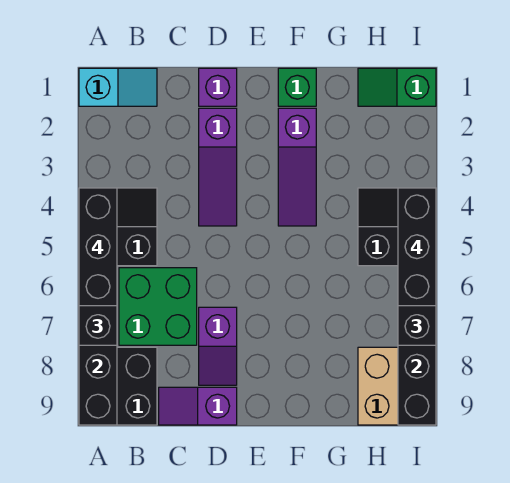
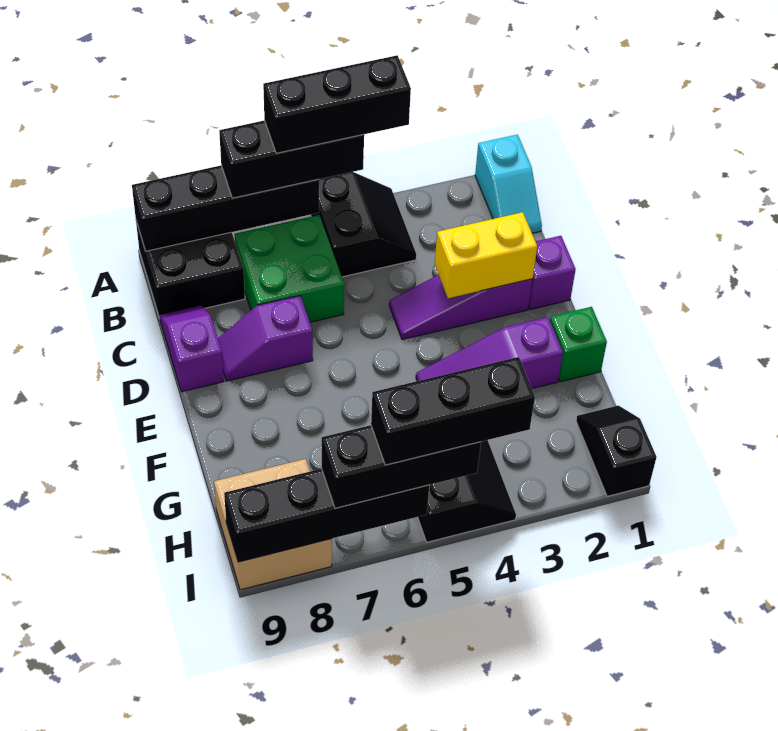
none -> yellow 1x2 brick [435,212,537,298]
green 1x2 slope [358,68,436,106] -> black 1x2 slope [576,406,657,496]

